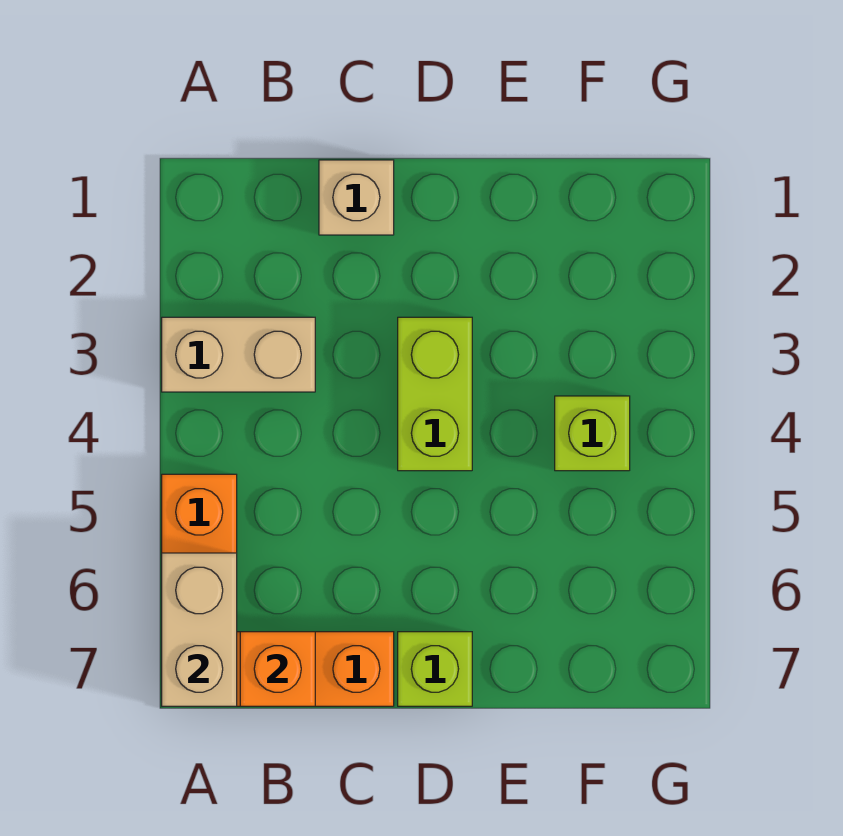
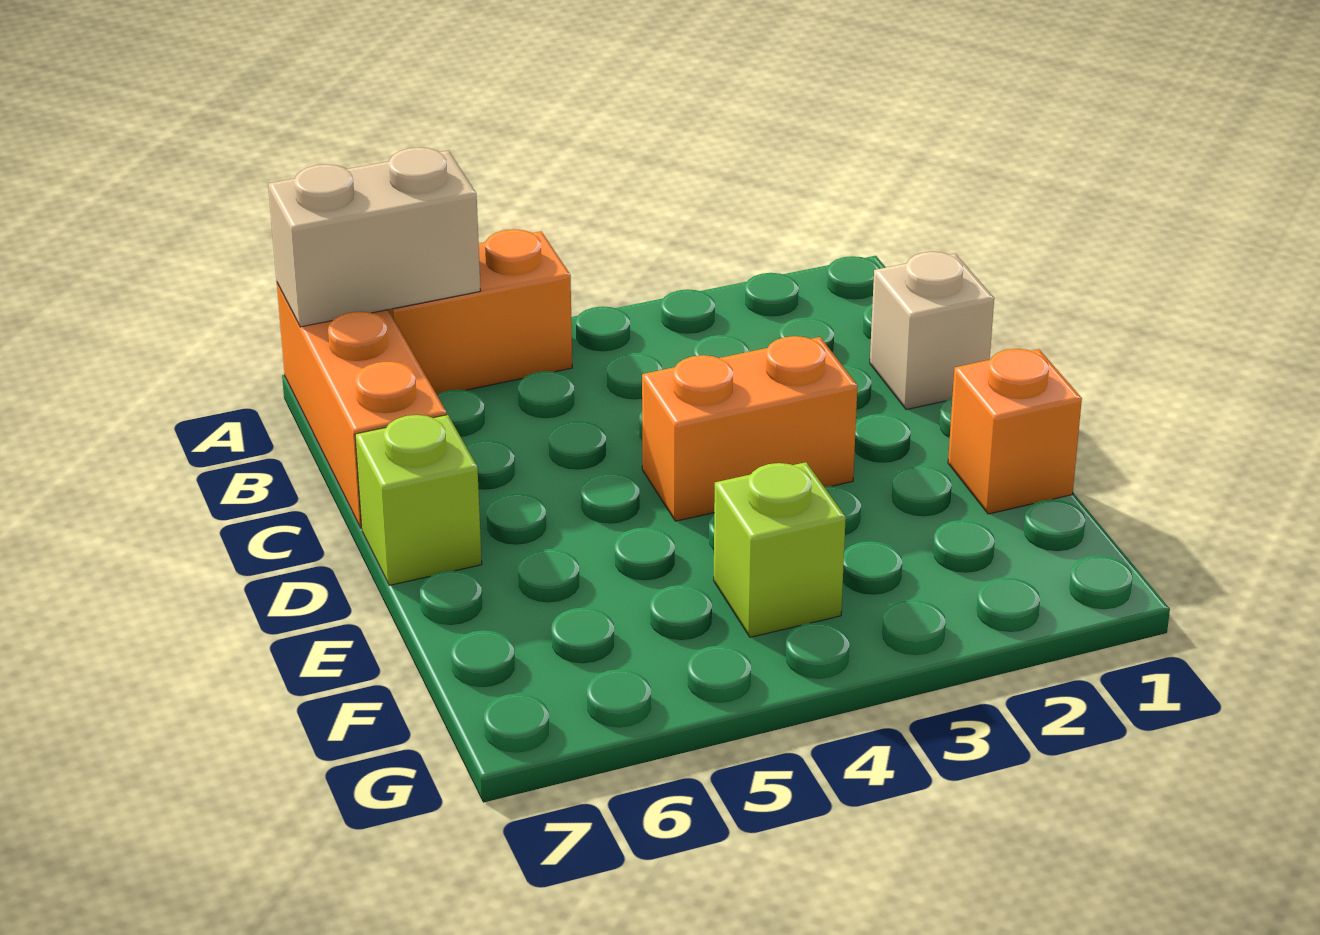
tan 1x2 brick [162,317,315,392] -> none
orange 1x1 brick [240,632,315,706] -> orange 1x1 brick moved to [948,349,1082,514]
lime 1x2 brick [398,317,472,471] -> orange 1x2 brick [642,336,858,521]

